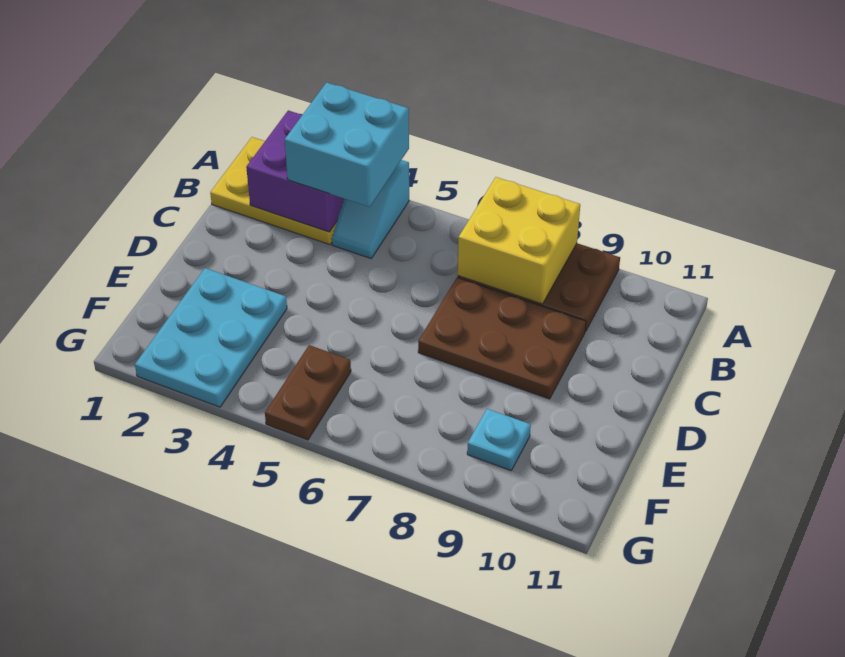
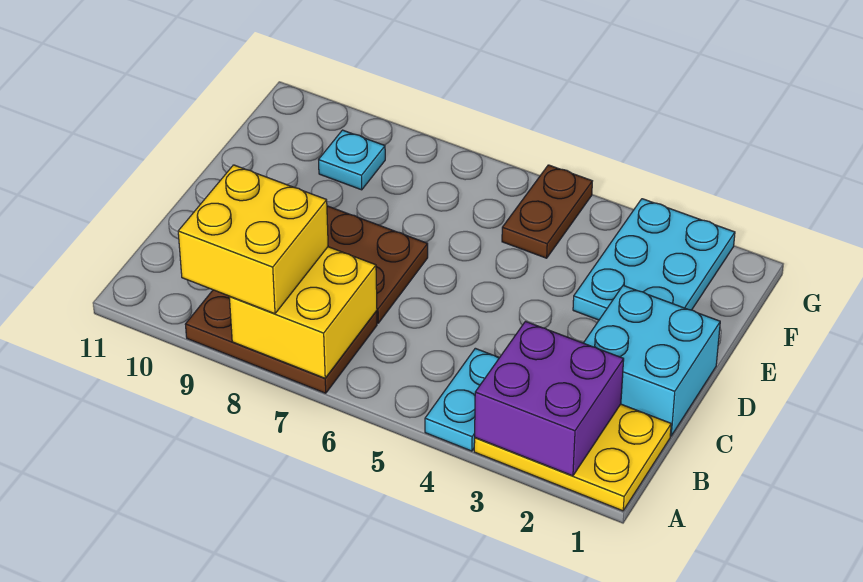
cyan 2x2 brick [285,82,409,207] -> cyan 2x2 brick moved to [584,286,720,436]
cyan 1x2 slope [332,160,409,258] -> cyan 1x2 plate [425,348,499,451]
none -> yellow 2x2 brick [178,165,328,314]

